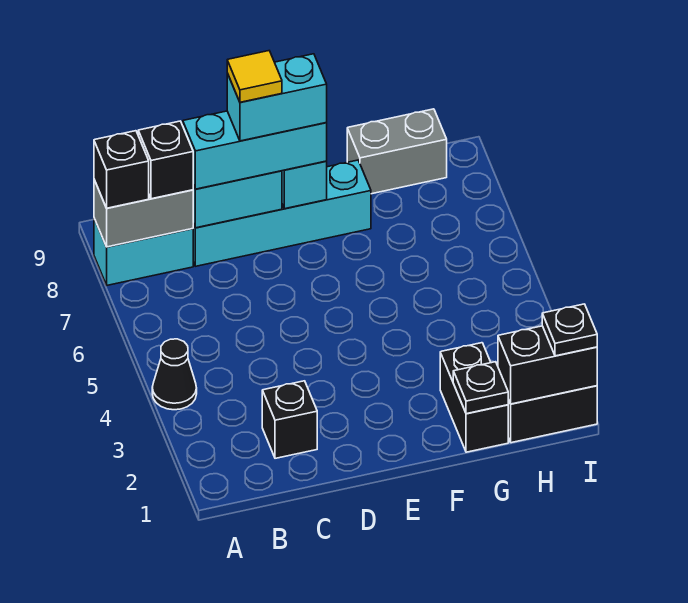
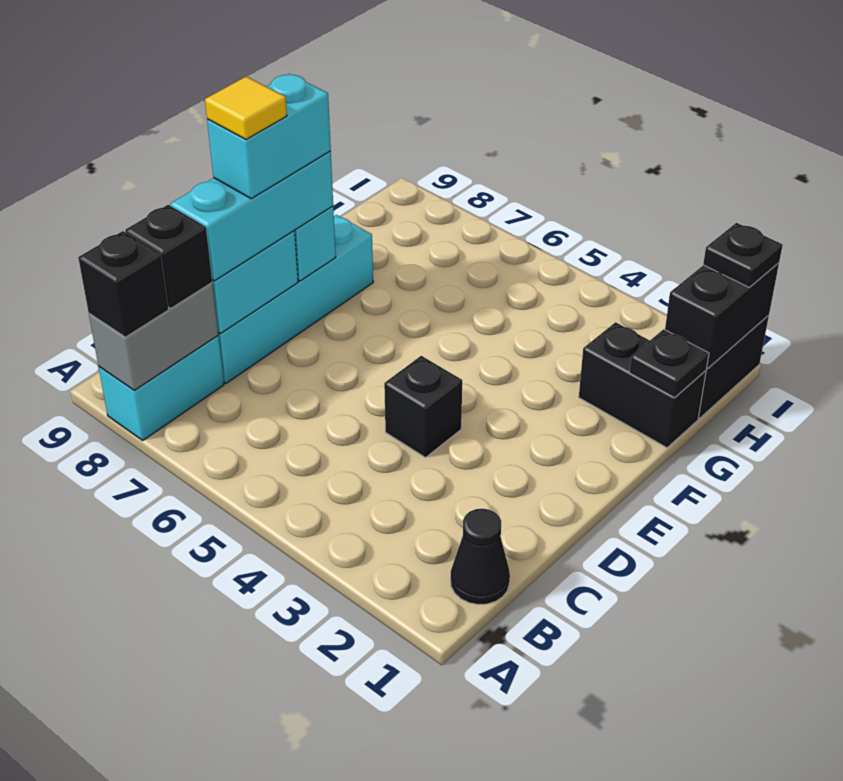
black 1x1 cone [152,339,197,410] -> black 1x1 cone moved to [450,509,510,605]
black 1x1 brick [262,381,317,458] -> black 1x1 brick moved to [384,356,462,457]
grey 1x2 brick [347,109,447,194] -> none

